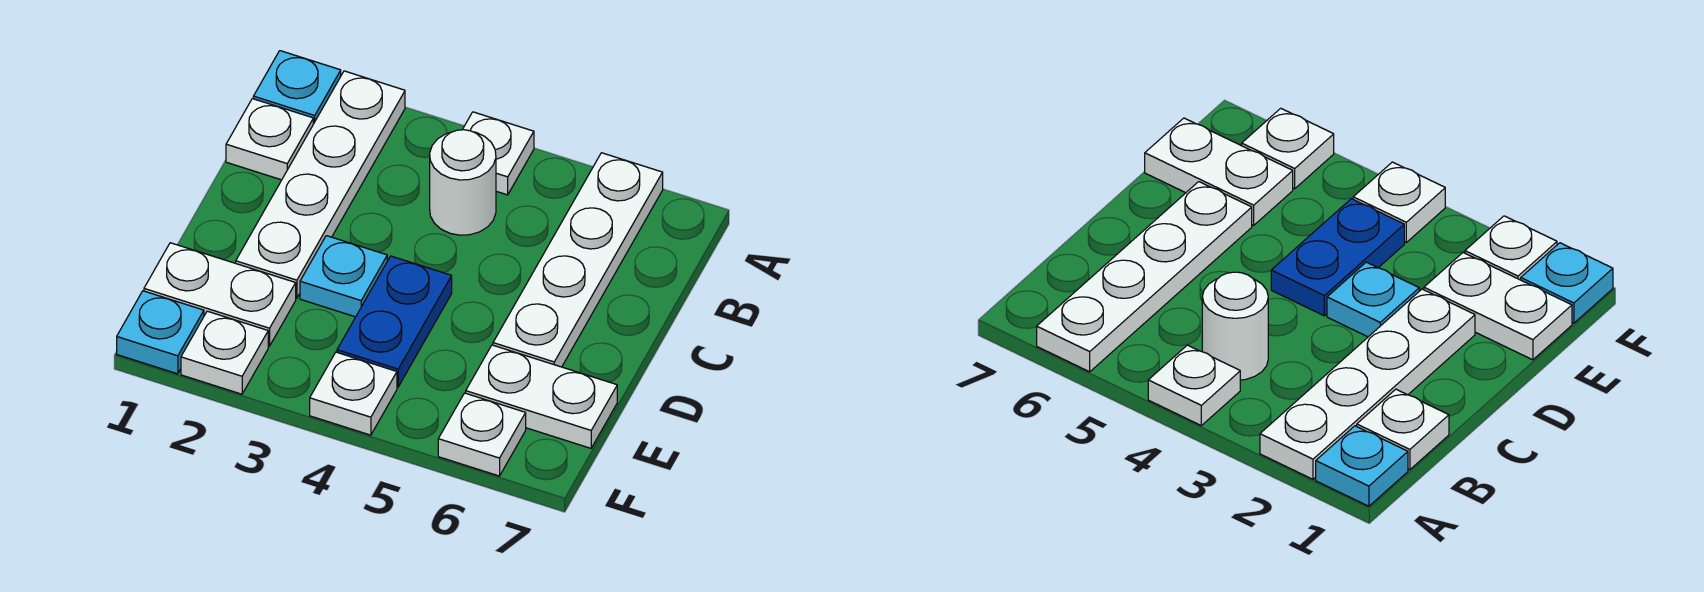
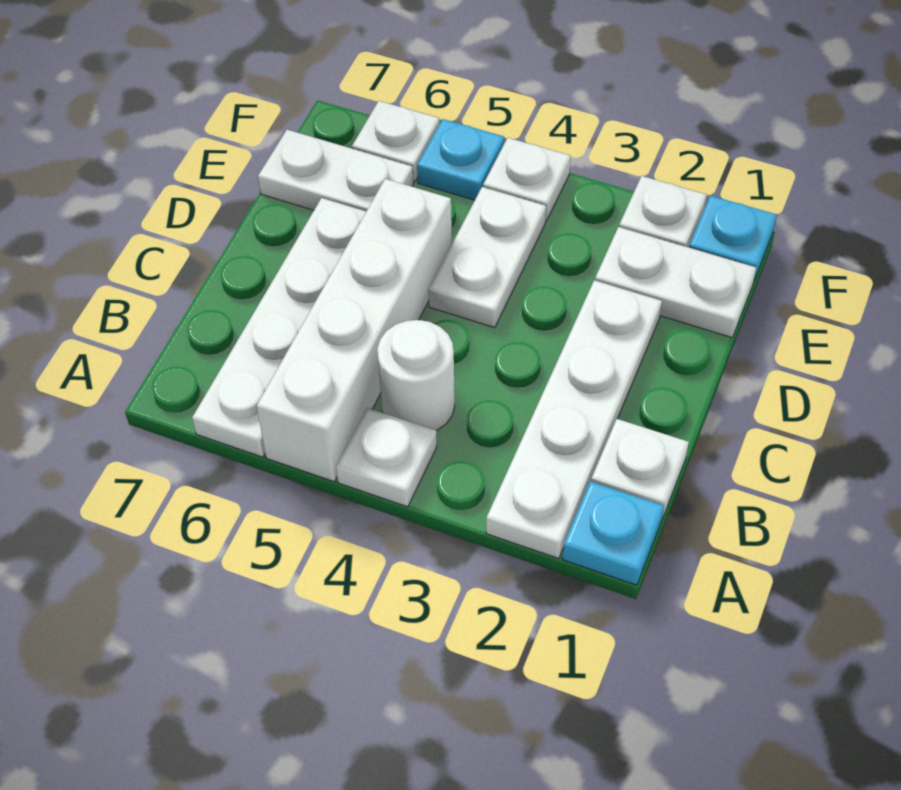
none -> white 1x4 brick [257,179,452,482]
cyan 1x1 plate [300,236,387,317] -> cyan 1x1 plate moved to [417,119,504,200]
blue 1x2 plate [337,256,452,387] -> white 1x2 plate [428,187,546,328]

